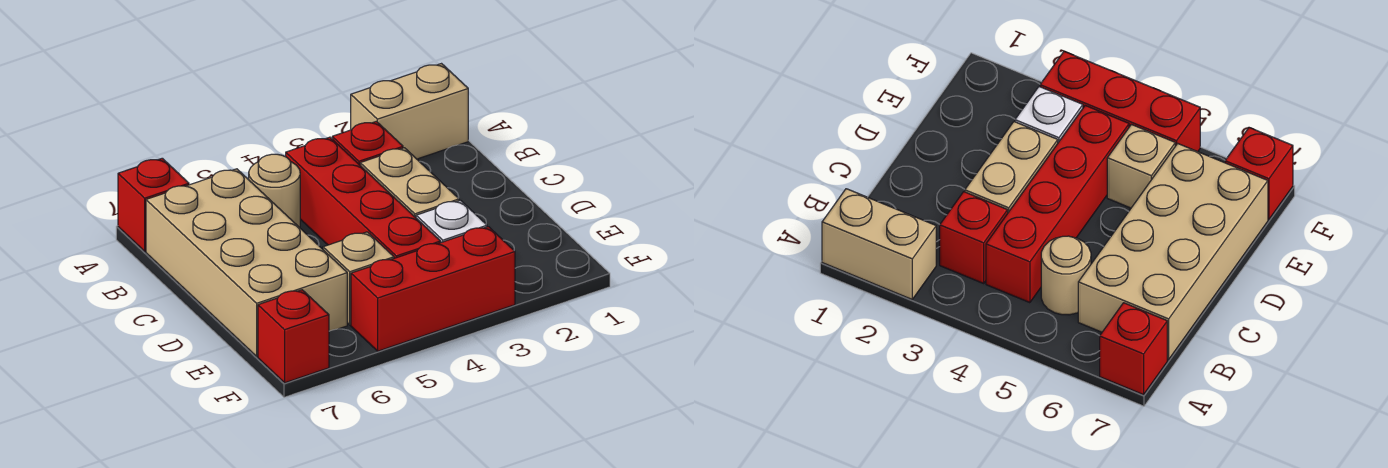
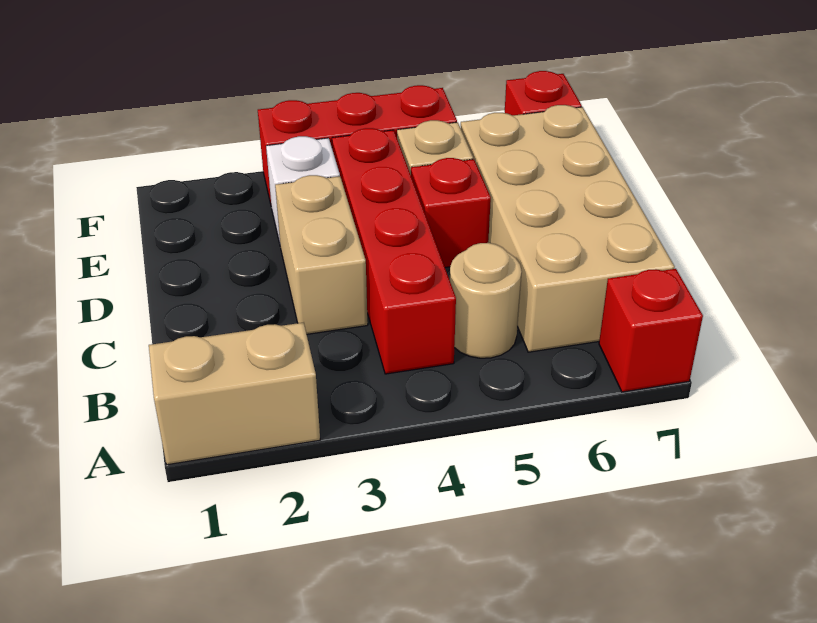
red 1x1 brick [332,121,403,165] -> red 1x1 brick moved to [411,158,491,267]

